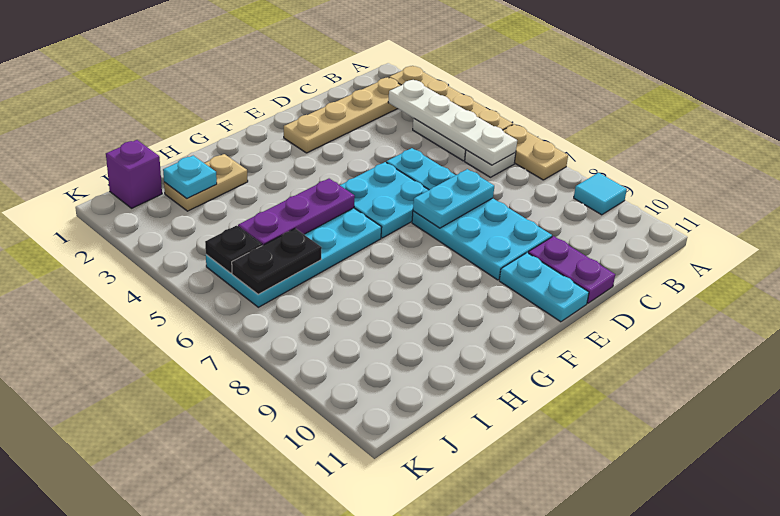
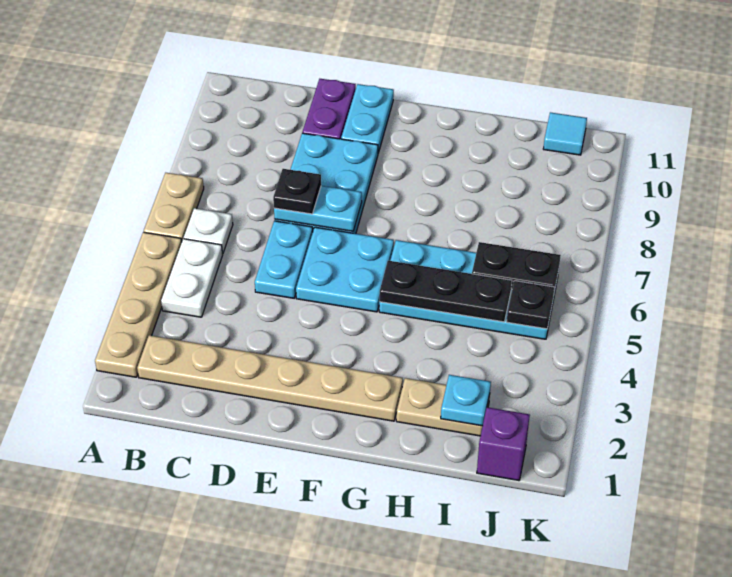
cyan 1x1 tile [574,173,627,215] -> cyan 1x1 tile moved to [543,112,587,155]
tan 1x4 plate [284,77,401,153] -> tan 1x6 plate [137,335,403,421]
white 1x4 plate [388,80,517,165] -> none
none -> black 1x1 plate [273,169,321,214]
purple 1x3 plate [238,179,355,246] -> black 1x3 plate [379,261,512,322]

